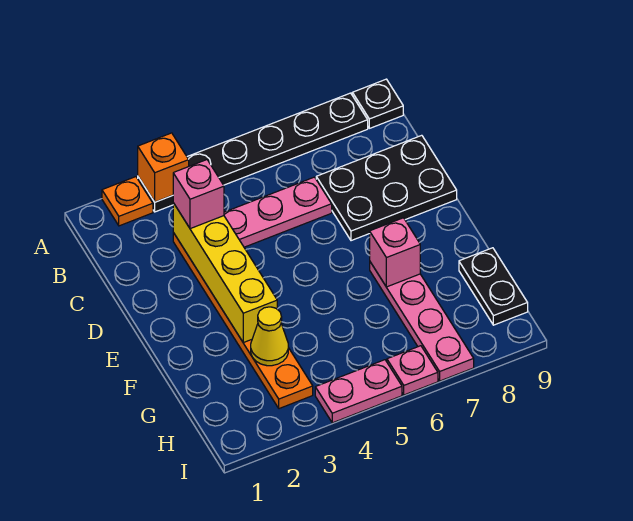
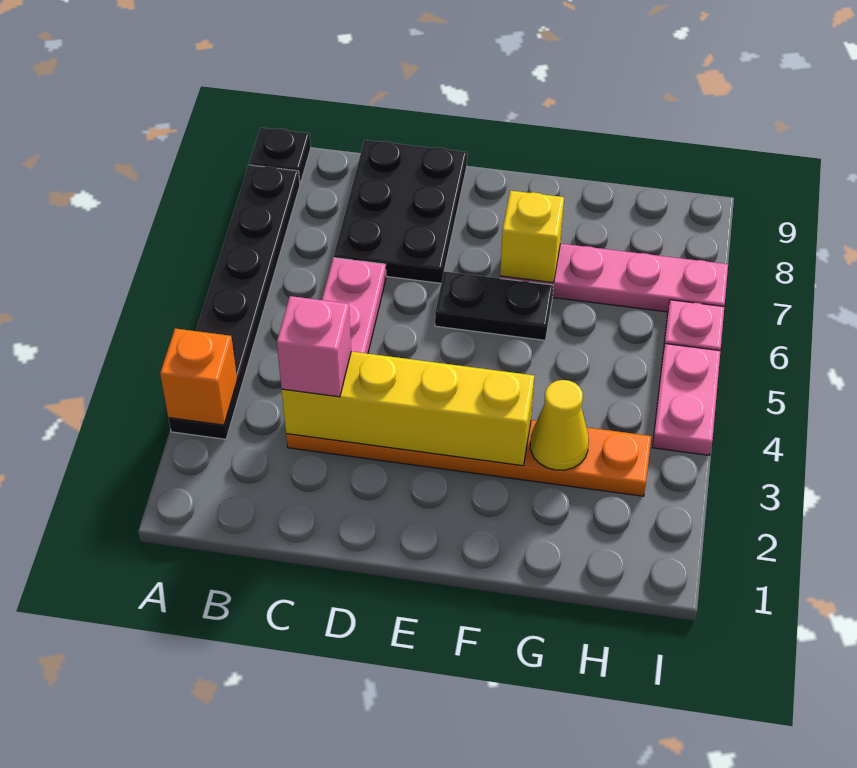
orange 1x1 plate [102,177,153,226] -> none
pink 1x1 brick [370,218,420,287] -> yellow 1x1 brick [500,191,564,283]
black 1x2 plate [459,248,528,325] -> black 1x2 plate moved to [435,271,553,340]

